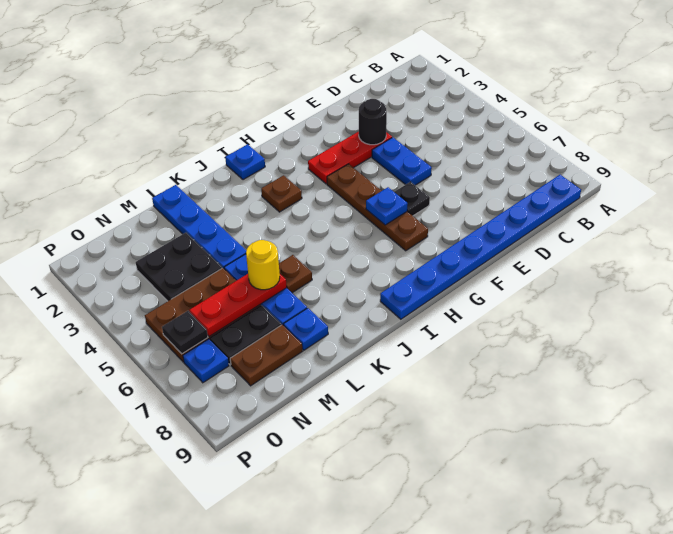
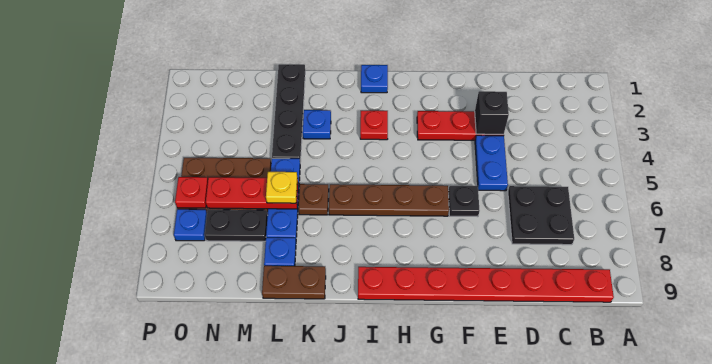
blue 1x8 plate [380,175,581,319] -> red 1x8 plate [358,267,614,302]
black 1x1 round brick [359,99,387,145] -> black 1x1 brick [475,91,509,135]
brown 1x4 plate [327,164,428,251] -> brown 1x4 plate turned to [329,184,449,216]
blue 1x1 plate [366,187,408,225] -> blue 1x1 plate moved to [302,110,331,139]
brown 1x1 plate [261,175,302,212] -> red 1x1 plate [360,111,388,140]
blue 1x4 plate [152,185,246,268] -> black 1x4 plate [272,64,305,162]
yellow 1x1 round brick [246,240,280,290] -> yellow 1x1 plate [266,172,298,203]
black 2x2 plate [136,233,222,301] -> black 2x2 plate moved to [508,186,574,245]
brown 1x2 plate [230,325,302,386] -> brown 1x2 plate moved to [262,266,326,299]
black 1x1 plate [162,311,208,354] -> red 1x1 plate [175,177,208,208]

